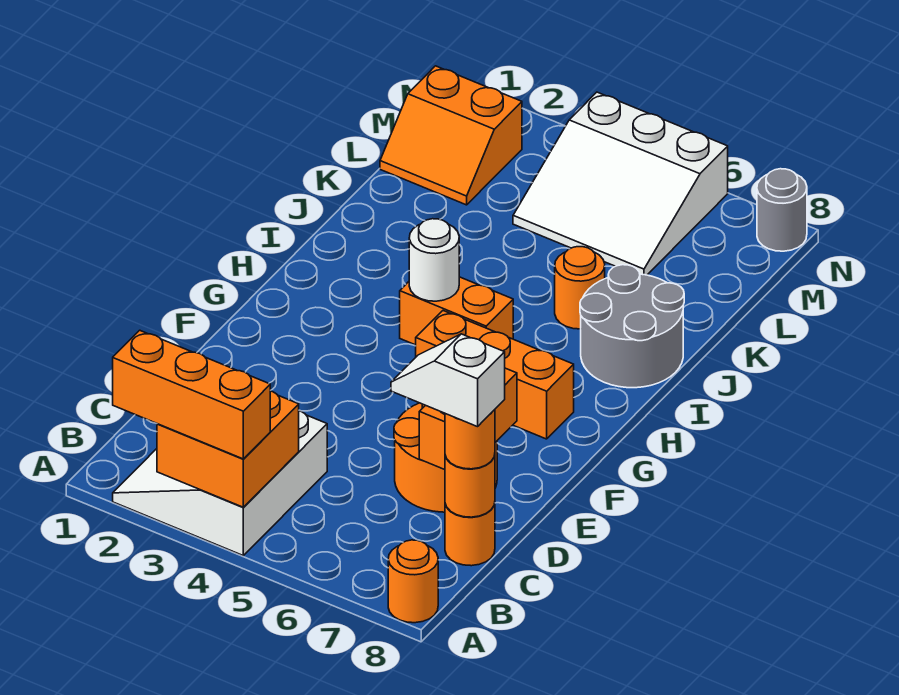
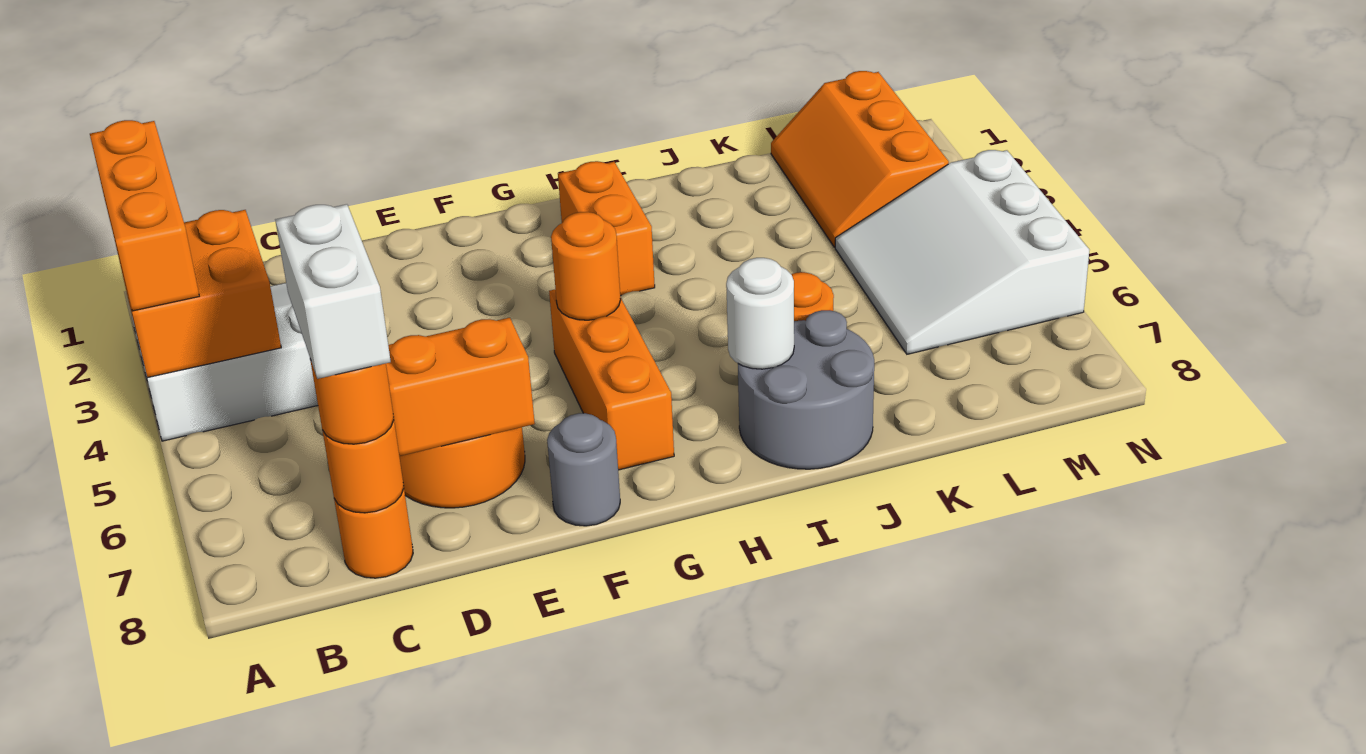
orange 1x1 round brick [388,540,438,623] -> orange 1x1 round brick moved to [551,212,621,320]
white 1x2 slope [391,334,505,427] -> white 1x2 brick [275,204,391,379]
orange 1x2 brick [400,277,513,345] -> orange 1x2 brick moved to [558,161,655,296]
white 1x1 round brick [409,219,459,301] -> white 1x1 round brick moved to [726,258,794,369]
orange 2x2 slope [380,66,522,205] -> orange 2x3 slope [771,71,949,247]
grey 1x1 round brick [757,169,807,251] -> grey 1x1 round brick moved to [547,413,620,526]

